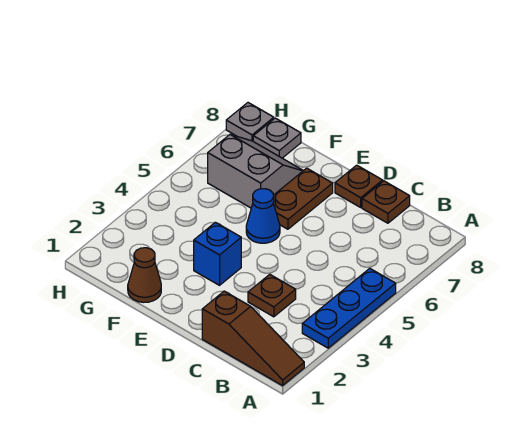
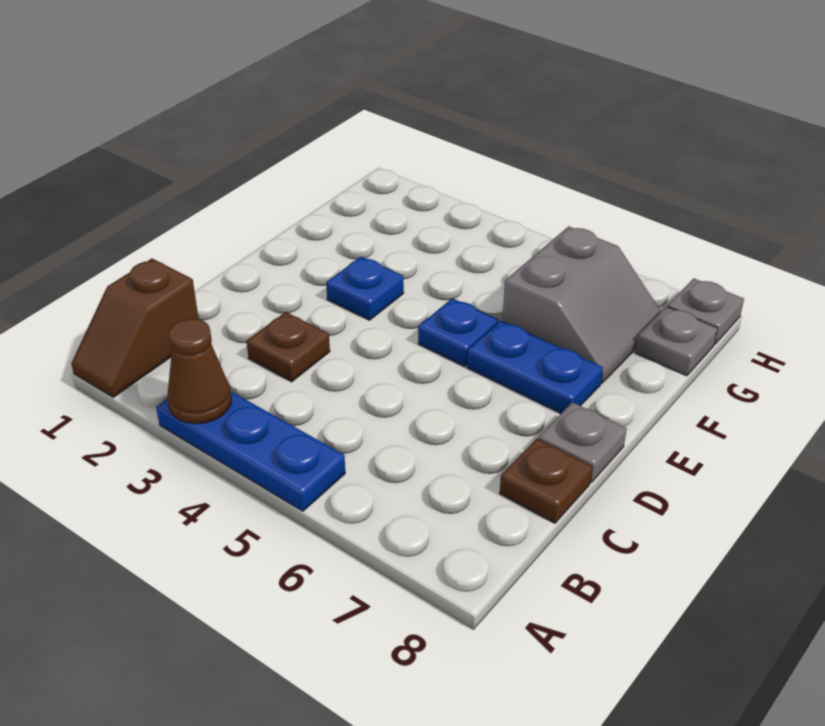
brown 1x3 slope [202,291,304,386] -> brown 1x2 slope [71,259,199,397]
brown 1x1 plate [335,165,383,207] -> grey 1x1 plate [538,402,627,482]
blue 1x1 brick [194,222,241,285] -> blue 1x1 plate [326,257,404,320]
blue 1x1 cone [246,189,280,243] -> blue 1x1 plate [418,298,499,366]
brown 1x2 plate [273,168,333,229] -> blue 1x2 plate [467,321,603,413]
brown 1x1 cone [128,248,161,302] -> brown 1x1 cone moved to [168,319,231,424]

